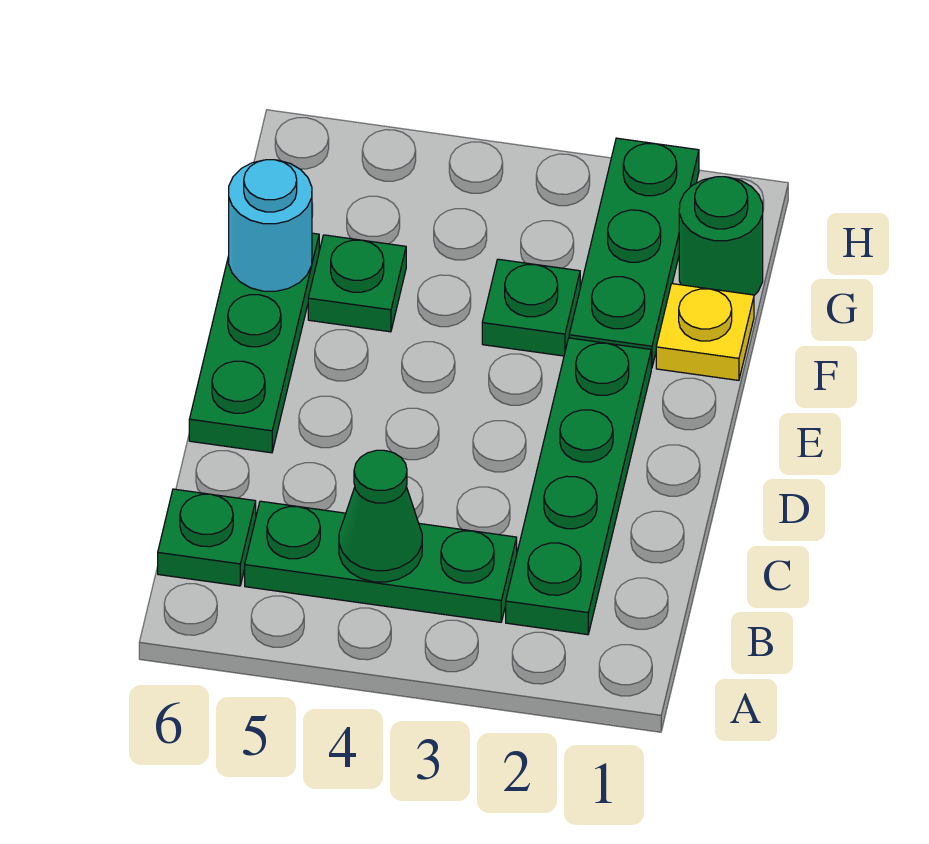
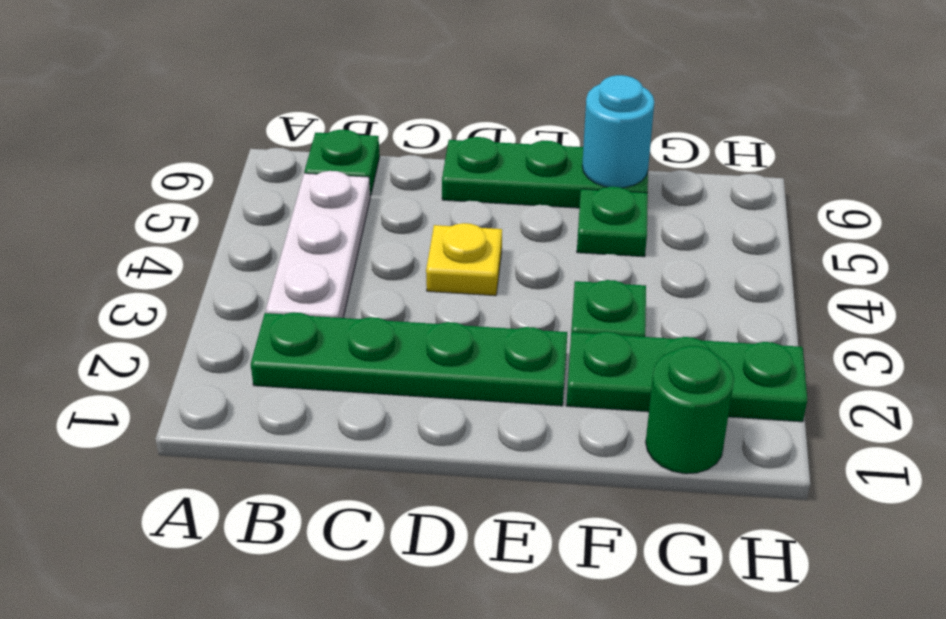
green 1x3 plate [245,501,517,622] -> white 1x3 plate [266,171,370,318]
green 1x1 cone [339,450,422,582] -> none
yellow 1x1 plate [656,284,754,380] -> yellow 1x1 plate moved to [426,223,502,296]

